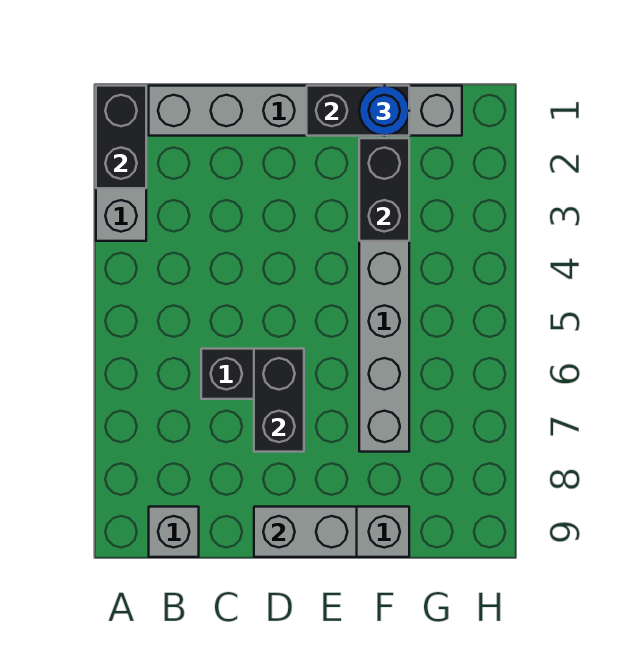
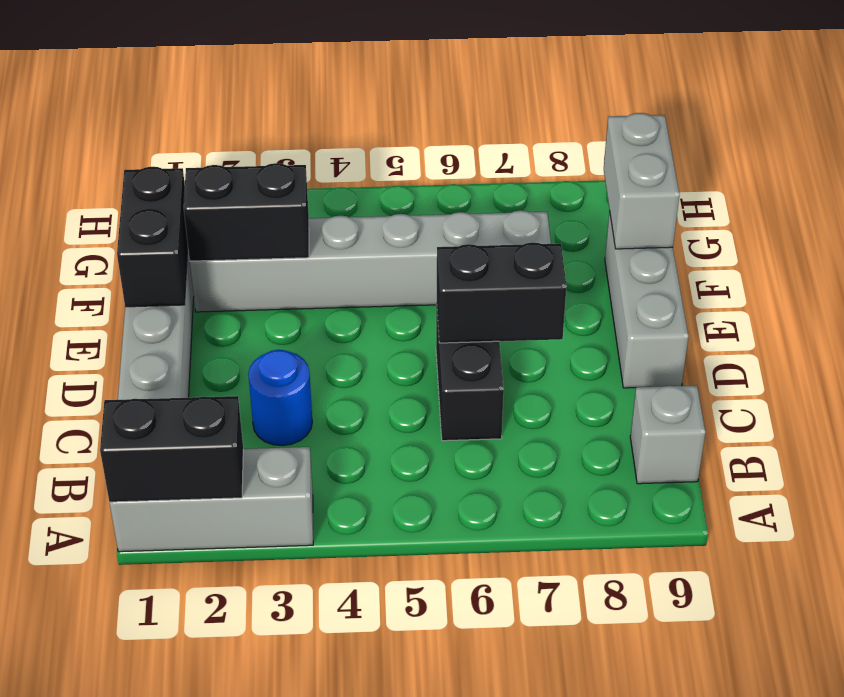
grey 1x2 brick [254,507,357,557] -> grey 1x2 brick moved to [604,113,680,249]
blue 1x1 round brick [359,86,409,136] -> blue 1x1 round brick moved to [248,350,312,446]

